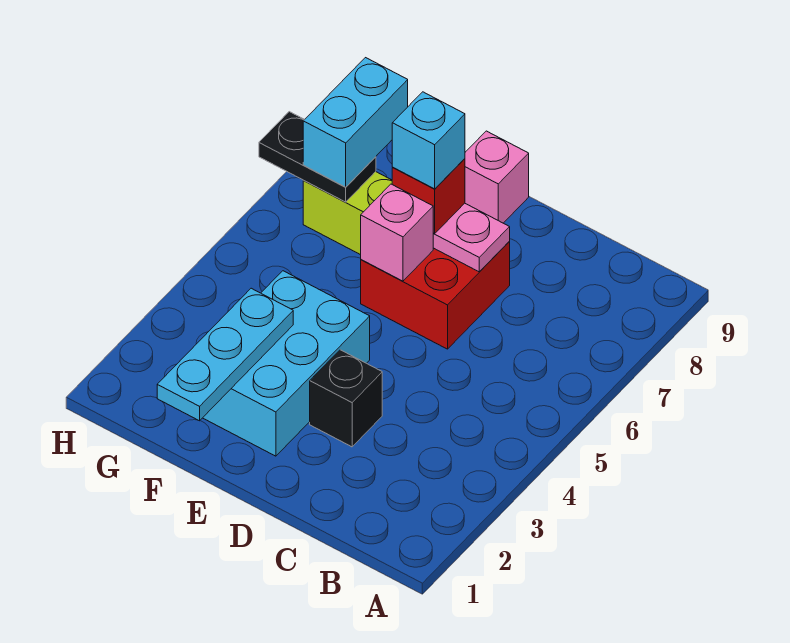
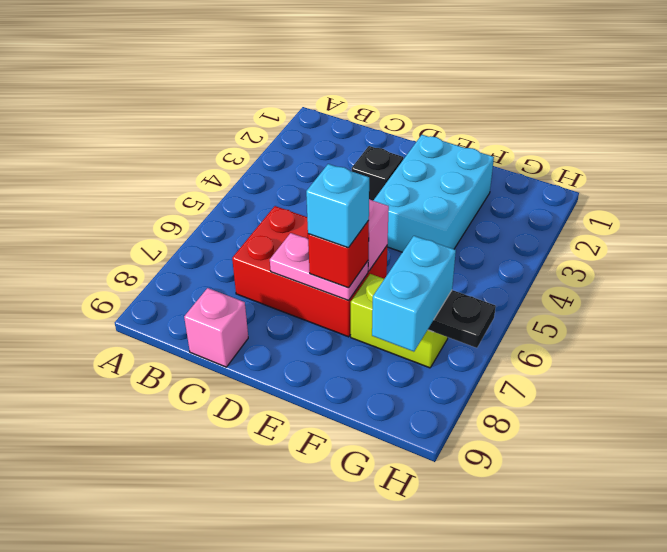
red 2x2 brick [361,242,510,349] -> red 2x3 brick [232,206,387,337]
pink 1x1 brick [465,131,529,223] -> pink 1x1 brick moved to [184,288,248,367]
cyan 1x3 plate [157,288,293,421] -> none

